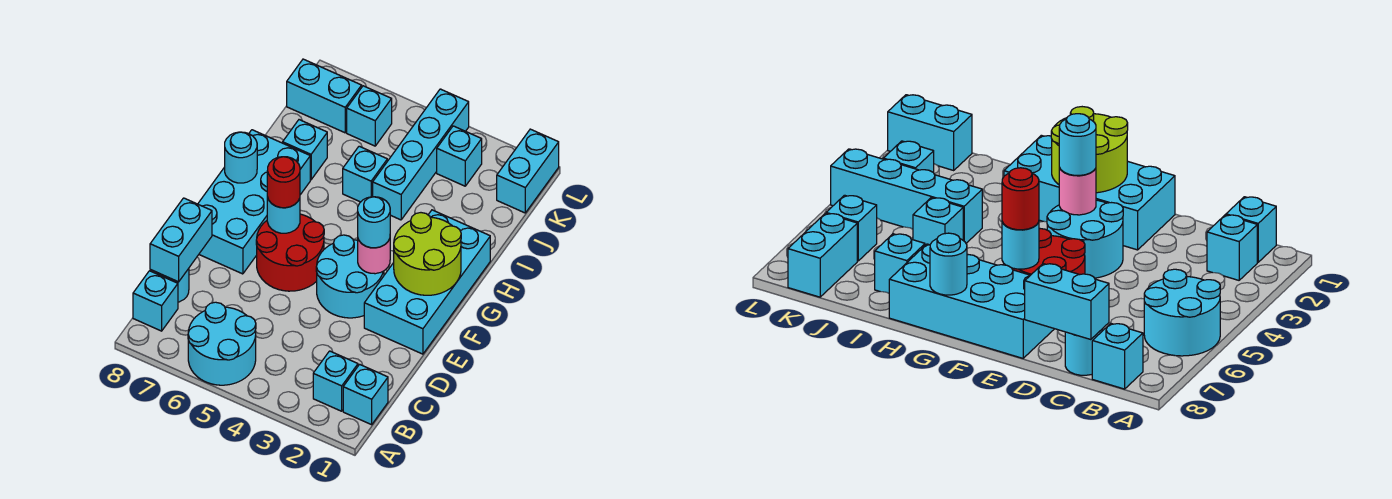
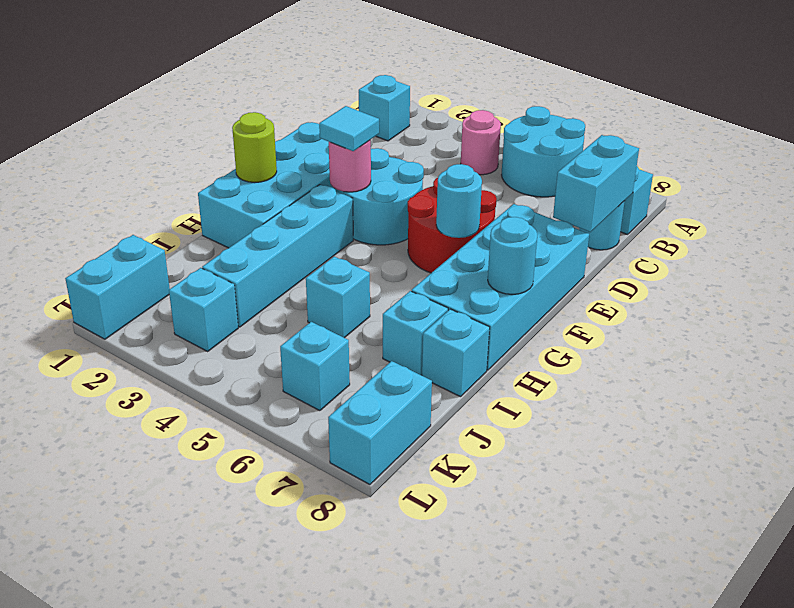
cyan 1x1 brick [313,351,358,411] -> cyan 1x1 brick moved to [422,309,490,397]
none -> pink 1x1 round brick [461,110,501,175]
lime 2x2 round brick [394,213,461,295] -> lime 1x1 round brick [232,112,277,182]
cyan 1x1 round brick [358,197,390,248] -> cyan 1x1 tile [319,106,379,151]
red 1x1 round brick [267,157,300,208] -> none
cyan 1x4 brick [373,89,469,220] -> cyan 1x4 brick moved to [202,185,353,327]
cyan 1x2 brick [287,59,362,133] -> cyan 1x2 brick turned to [328,361,432,485]

